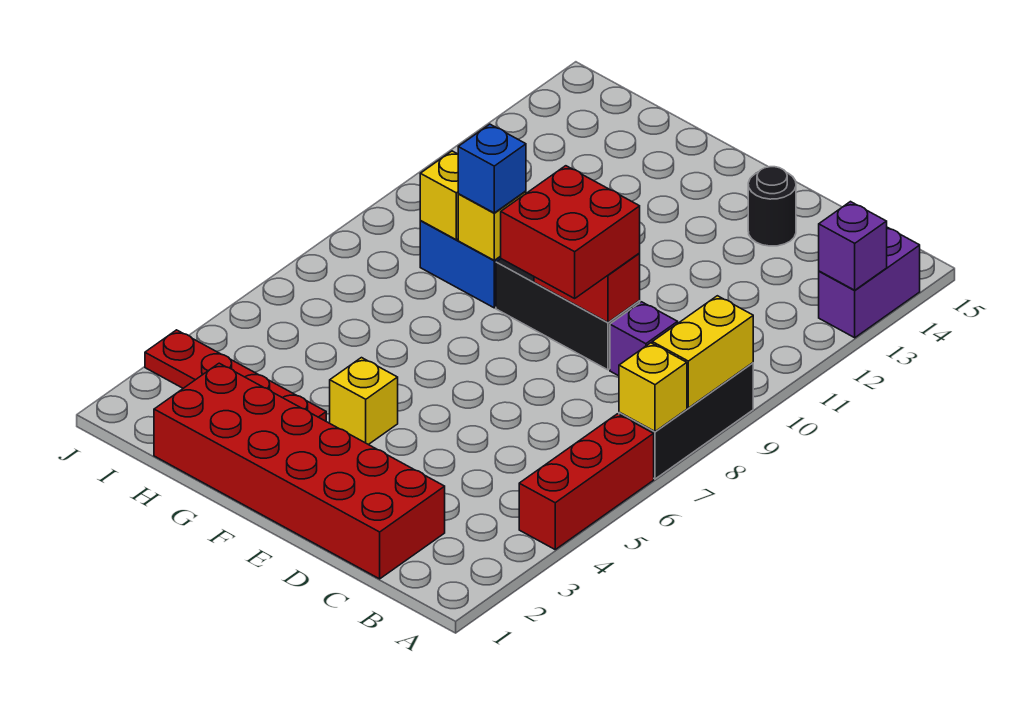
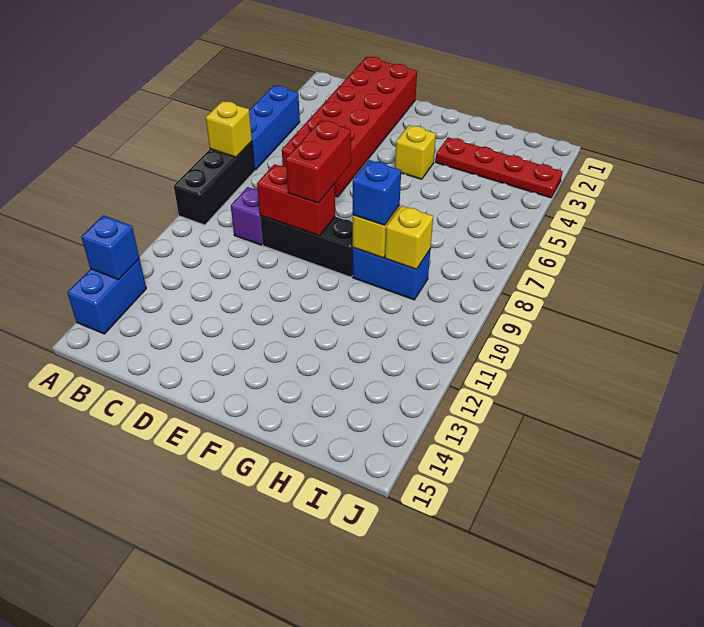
red 1x3 brick [519,414,654,549] -> blue 1x3 brick [249,86,300,170]
yellow 1x2 brick [652,296,753,408] -> none
purple 1x2 brick [819,227,920,338] -> blue 1x2 brick [67,259,146,334]
purple 1x1 brick [819,202,887,290] -> blue 1x1 brick [81,215,139,280]
red 2x6 brick [154,363,445,579] -> red 2x6 brick turned to [282,57,417,197]
red 2x2 brick [501,166,640,298] -> red 1x2 brick [286,120,351,203]
black 1x1 round brick [748,167,796,246] -> none

